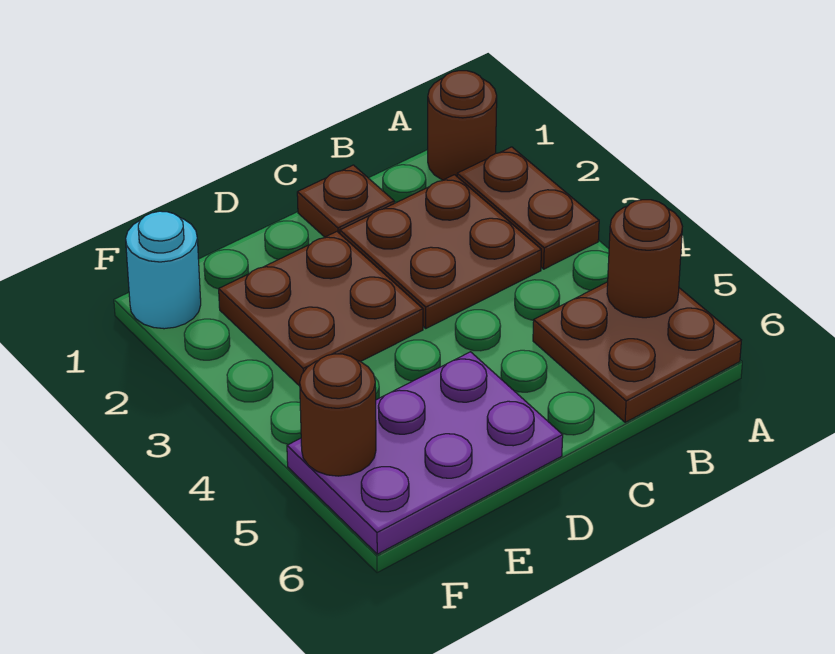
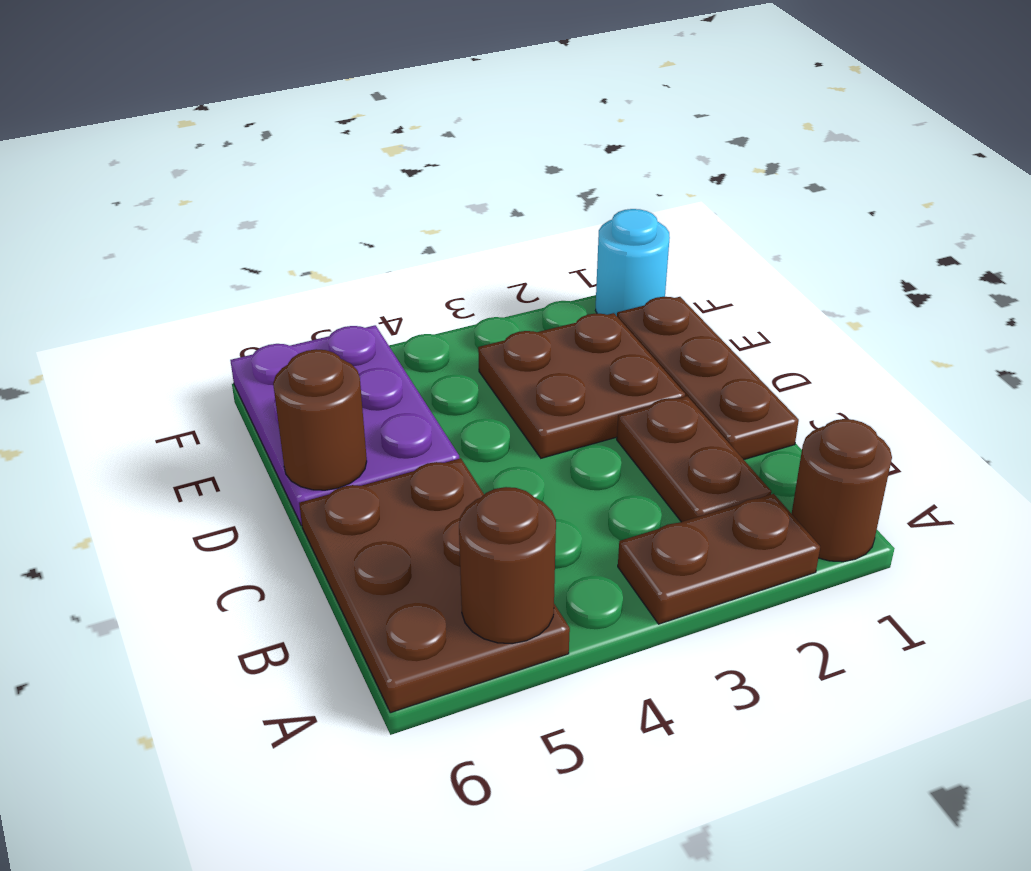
brown 2x2 plate [533,282,741,422] -> brown 2x3 plate [299,458,570,713]
brown 2x2 plate [340,175,541,328] -> brown 1x2 plate [617,396,771,522]
brown 1x1 plate [297,165,394,237] -> brown 1x3 plate [617,297,799,460]
brown 1x1 round brick [300,354,376,476] -> brown 1x1 round brick moved to [273,349,367,490]

